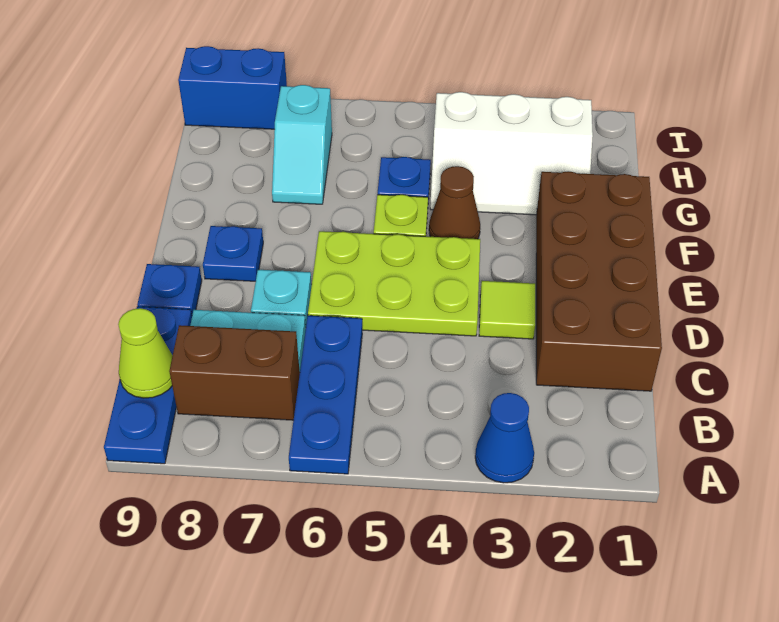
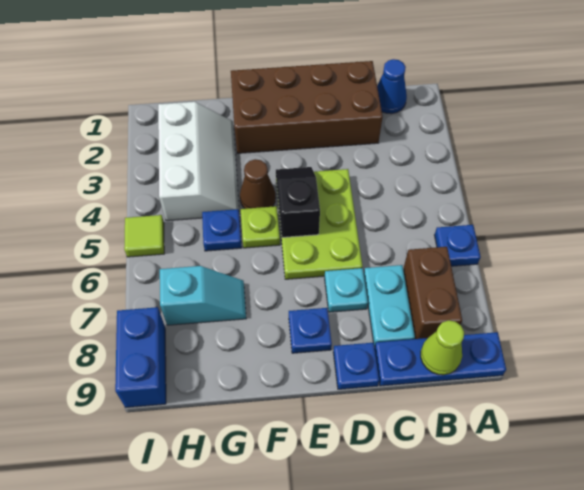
blue 1x1 cone [475,393,534,483] -> blue 1x1 cone moved to [377,59,407,114]
blue 1x3 plate [289,316,362,474] -> blue 1x1 plate [435,225,481,266]
lime 1x1 tile [479,281,535,339] -> lime 1x1 tile moved to [124,215,164,257]
none -> black 1x2 slope [276,167,320,237]

